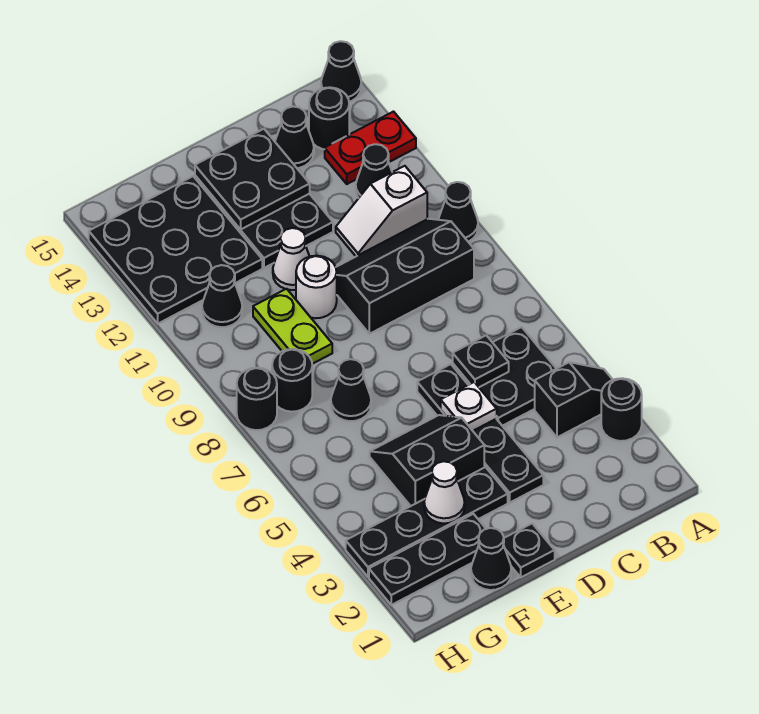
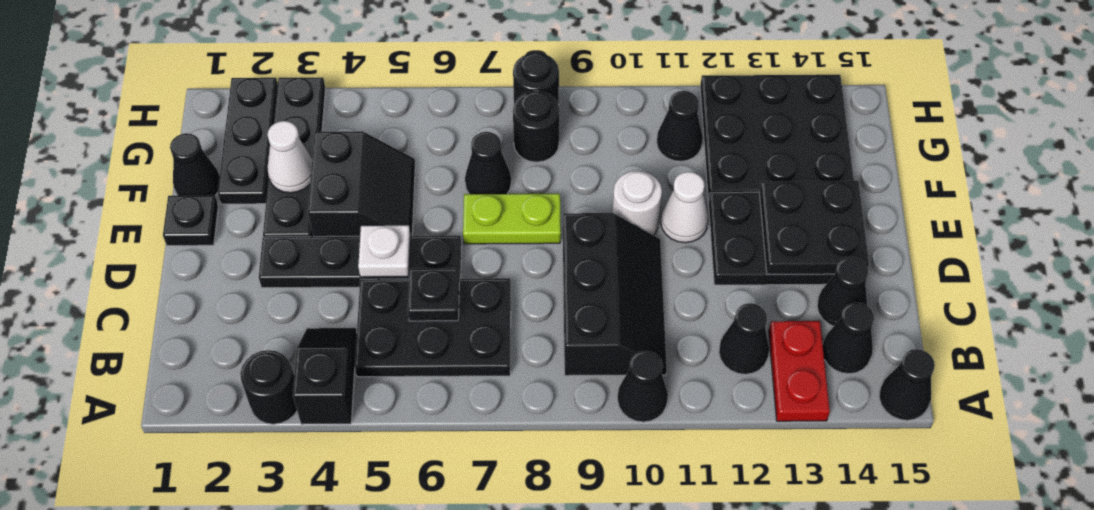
black 1x2 slope [535,362,613,437] -> black 1x2 slope turned to [293,328,357,424]
black 2x2 plate [453,327,556,426] -> black 2x3 plate [355,278,511,377]
white 1x2 slope [336,166,427,256] -> none
black 1x1 round brick [309,87,349,149] -> black 1x1 cone [823,303,874,374]
lime 1x2 plate [253,289,332,364] -> lime 1x2 plate moved to [463,194,561,244]

